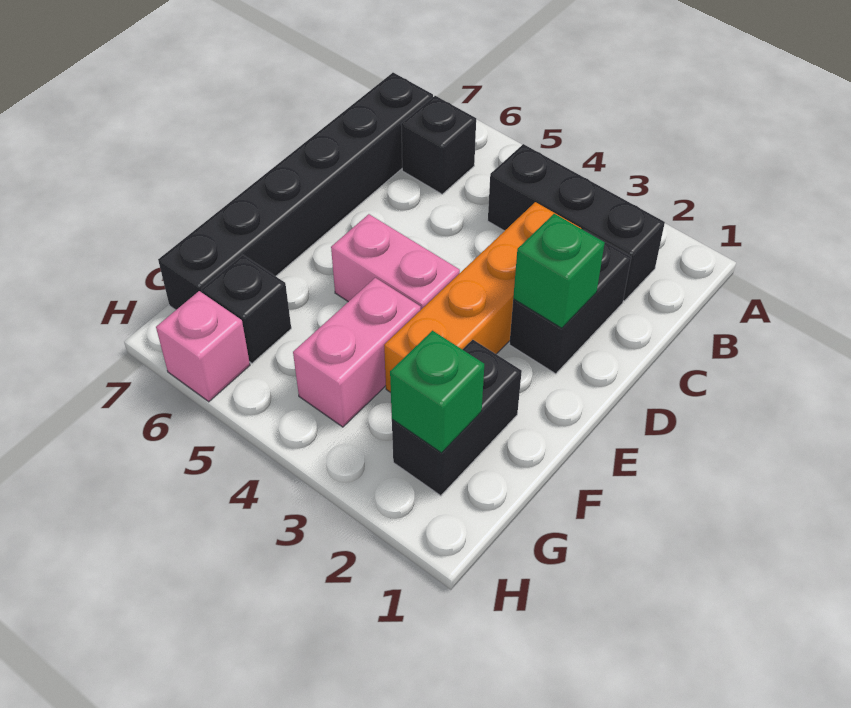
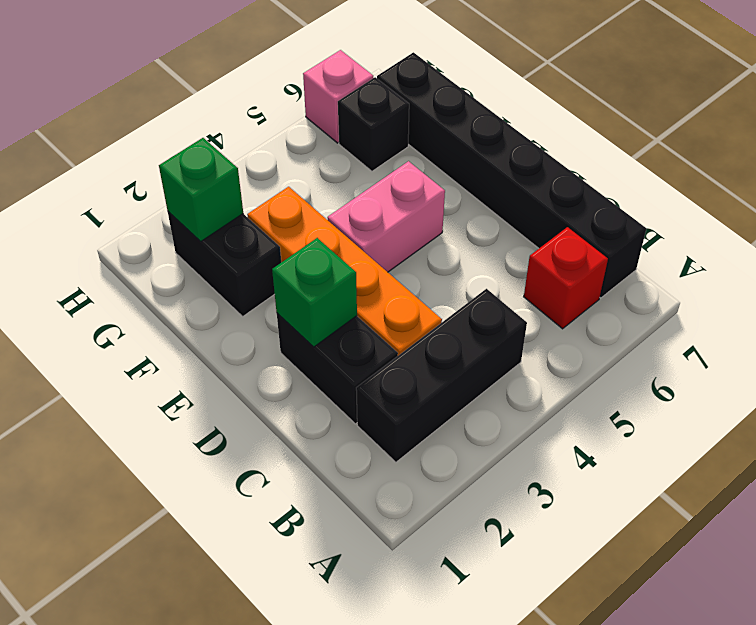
black 1x1 brick [401,96,476,194] -> red 1x1 brick [524,227,608,329]
pink 1x2 brick [293,278,421,427] -> none

